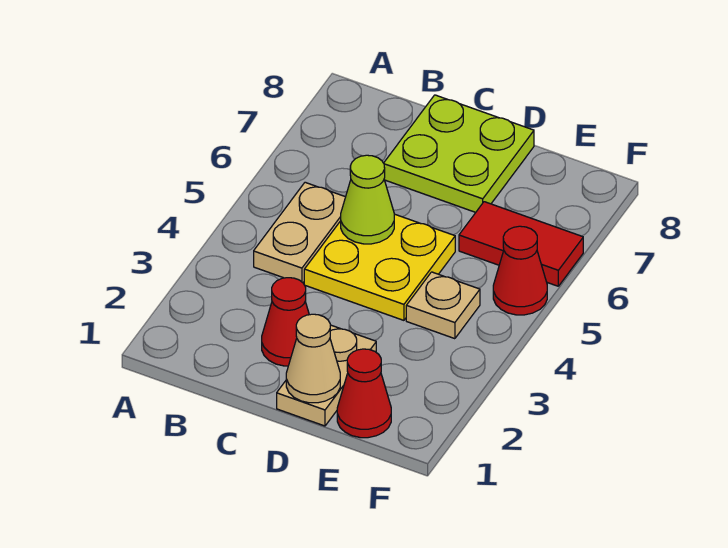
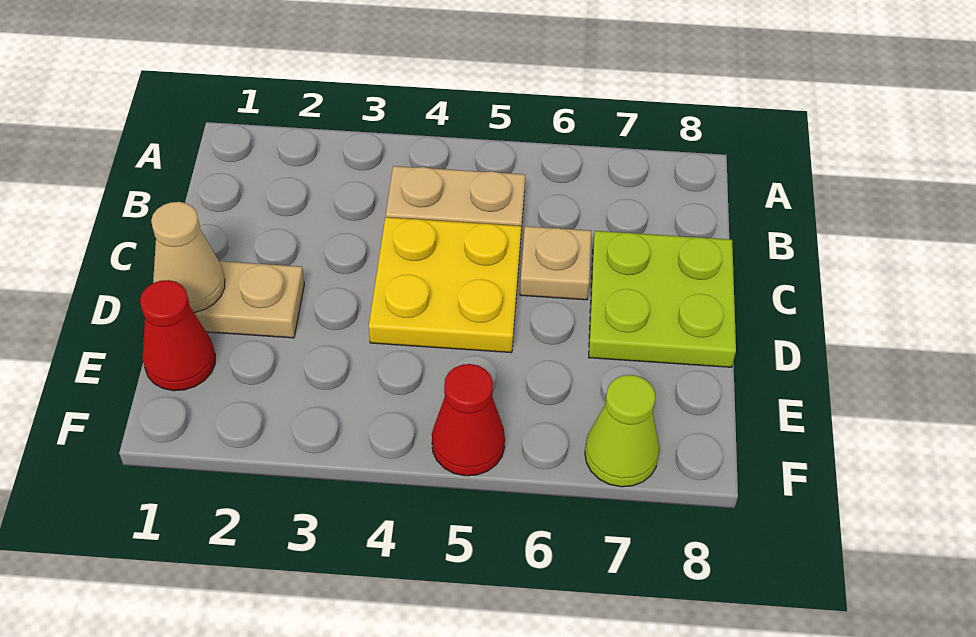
red 1x1 cone [262,278,309,366] -> none
lime 1x1 cone [341,155,394,244] -> lime 1x1 cone moved to [585,375,660,487]
tan 1x1 plate [406,272,480,339] -> tan 1x1 plate moved to [520,226,591,300]
red 1x2 tile [459,202,583,286] -> none

